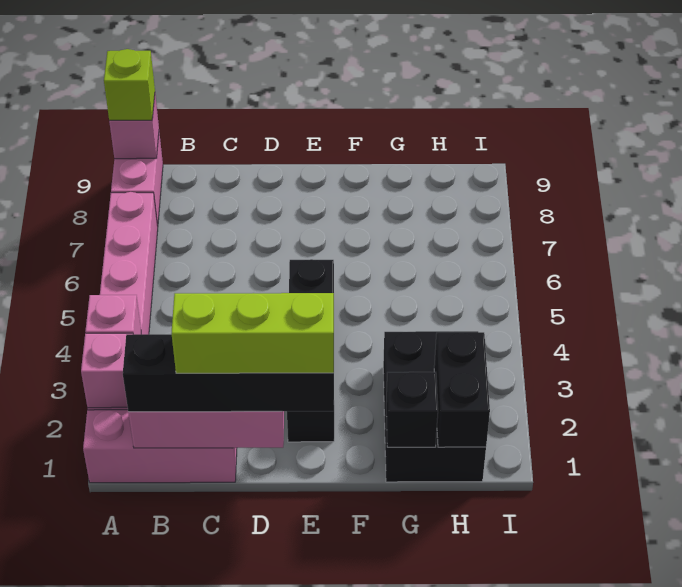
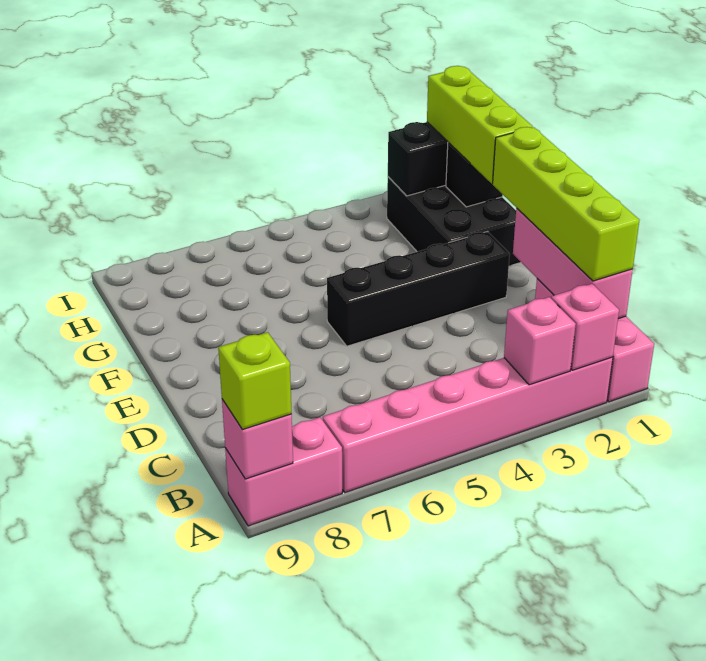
black 1x4 brick [123,334,334,412] -> lime 1x4 brick [493,127,639,281]
lime 1x3 brick [172,293,334,373] -> lime 1x3 brick moved to [427,66,533,184]
black 2x3 brick [383,331,486,482] -> black 2x3 brick turned to [387,177,521,266]

